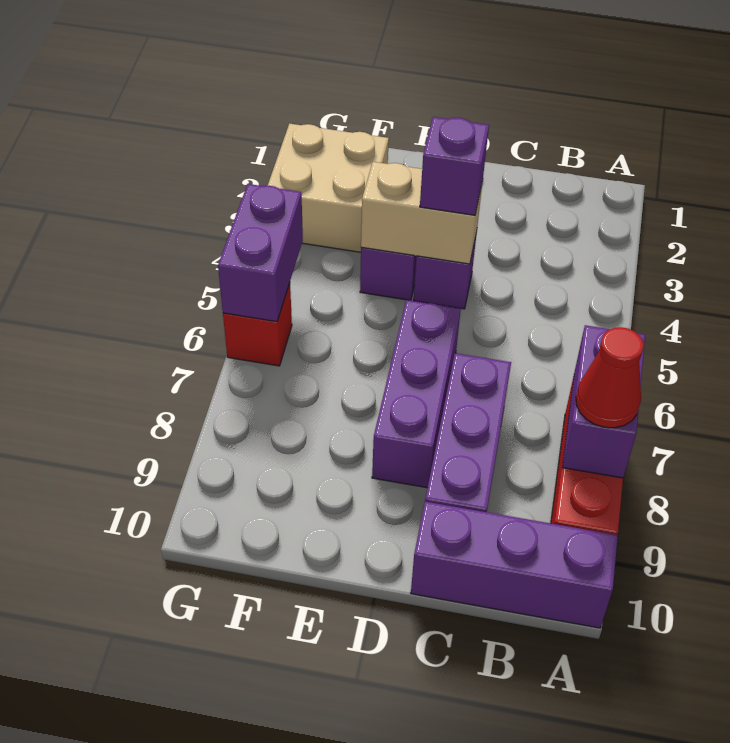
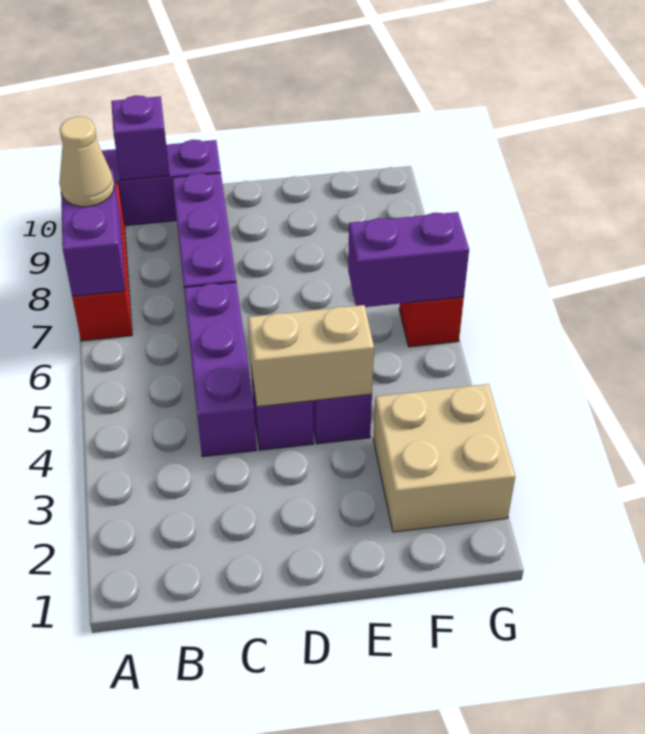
red 1x1 cone [576,327,644,428] -> tan 1x1 cone [59,117,114,207]
purple 1x1 brick [420,117,489,215] -> purple 1x1 brick moved to [111,95,169,180]
purple 1x3 brick [372,300,461,488] -> purple 1x3 brick moved to [184,282,257,457]
purple 1x2 brick [218,184,303,322] -> purple 1x2 brick turned to [348,212,469,307]

